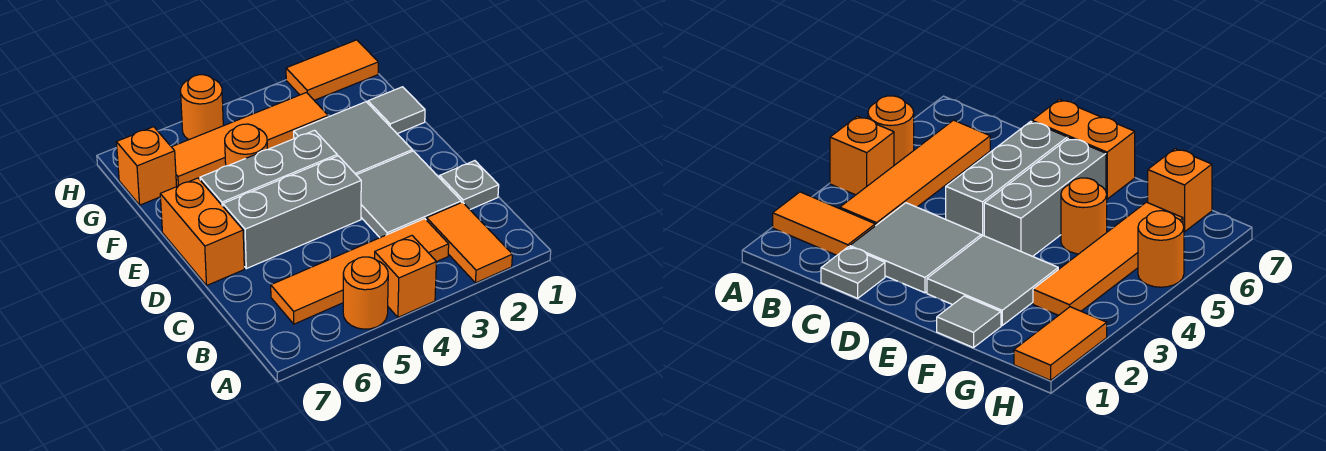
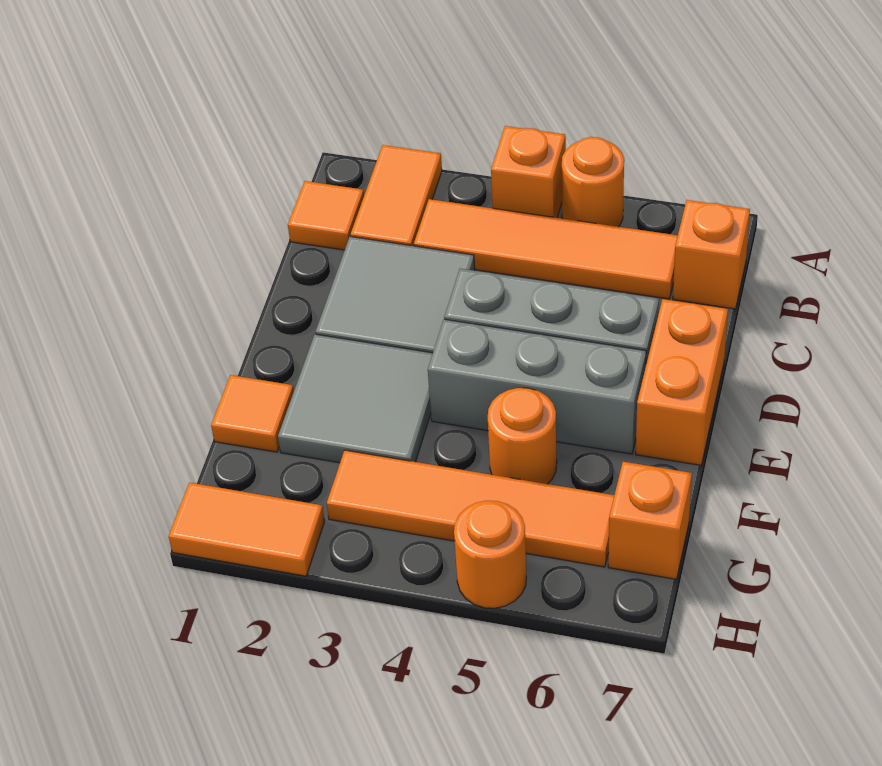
none -> orange 1x1 tile [288,181,364,250]
none -> orange 1x1 brick [673,200,750,309]
grey 1x1 plate [439,161,499,209] -> none
grey 1x1 tile [368,87,425,134] -> orange 1x1 tile [211,375,294,452]

